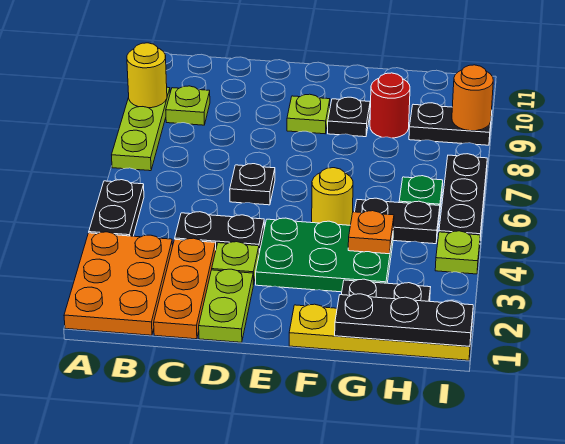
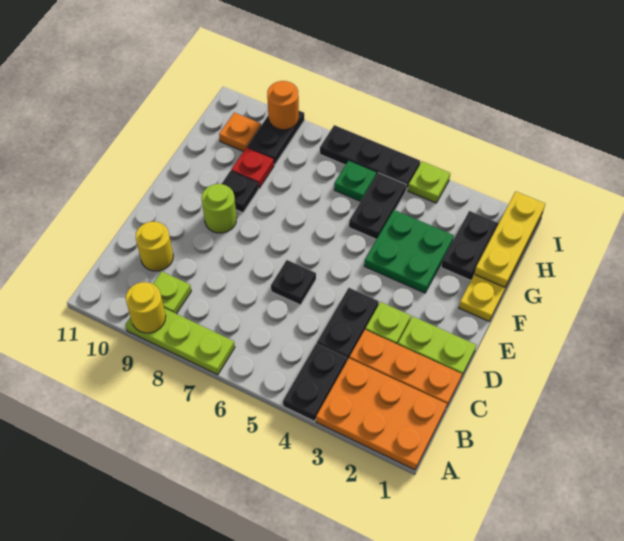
black 1x2 plate [89,180,144,236] -> black 1x2 plate turned to [283,343,347,421]
green 2x3 plate [256,218,393,292] -> green 2x2 plate [364,210,454,293]
lime 1x1 plate [287,94,330,134] -> lime 1x1 round brick [202,184,237,233]
yellow 1x1 round brick [312,168,353,225] -> yellow 1x1 round brick moved to [136,222,173,271]
black 1x3 plate [335,294,473,346] -> yellow 1x3 plate [474,192,545,287]
orange 1x1 plate [348,211,394,254] -> orange 1x1 plate moved to [219,112,261,151]
red 1x1 round brick [370,73,410,138] -> red 1x1 plate [231,147,274,188]

